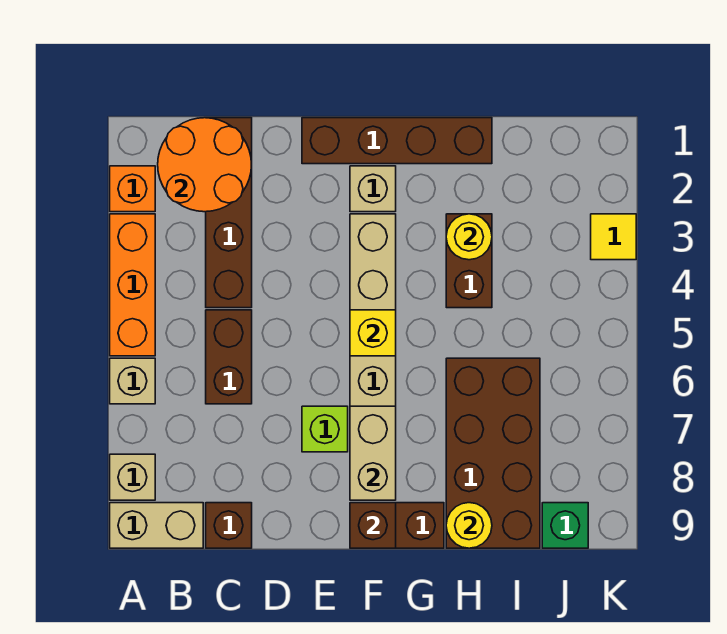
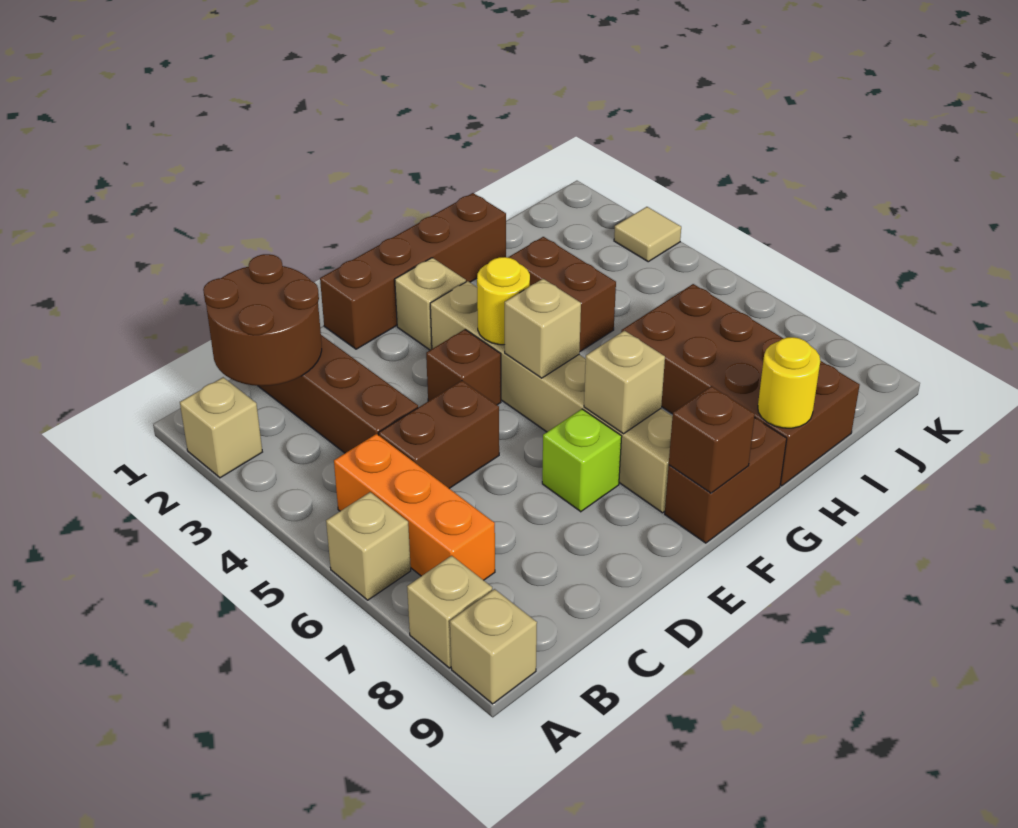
orange 1x1 brick [110,166,155,212] -> tan 1x1 brick [180,377,262,478]
orange 1x3 brick [110,214,155,356] -> orange 1x3 brick moved to [334,434,495,580]
tan 1x2 brick [110,503,203,548] -> tan 1x1 brick [450,589,537,704]
orange 2x2 round brick [158,118,252,212] -> brown 2x2 round brick [203,254,322,386]
brown 1x2 brick [206,310,252,404] -> brown 1x2 brick turned to [379,381,499,489]
brown 1x1 brick [206,503,252,548] -> brown 1x1 brick moved to [426,329,501,405]
yellow 1x1 brick [350,310,396,356] -> tan 1x1 brick [505,279,581,378]
tan 1x2 brick [350,406,396,500] -> tan 1x1 brick [584,331,665,434]
yellow 1x1 round brick [446,214,492,260] -> yellow 1x1 round brick moved to [477,257,530,345]
green 1x1 brick [542,503,588,548] -> none
yellow 1x1 tile [591,214,636,260] -> tan 1x1 tile [614,207,681,262]

